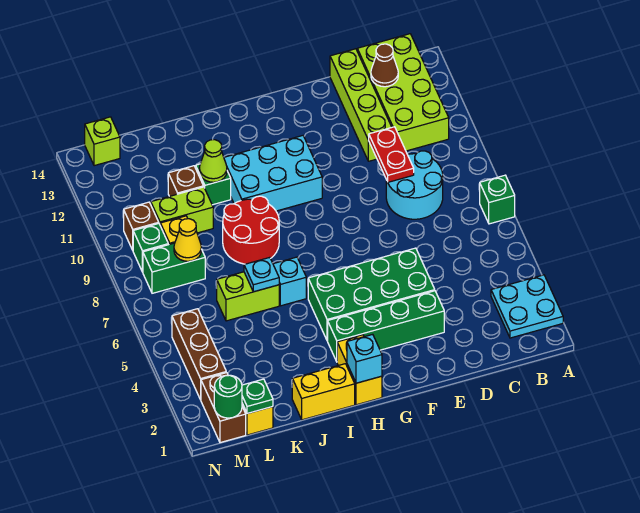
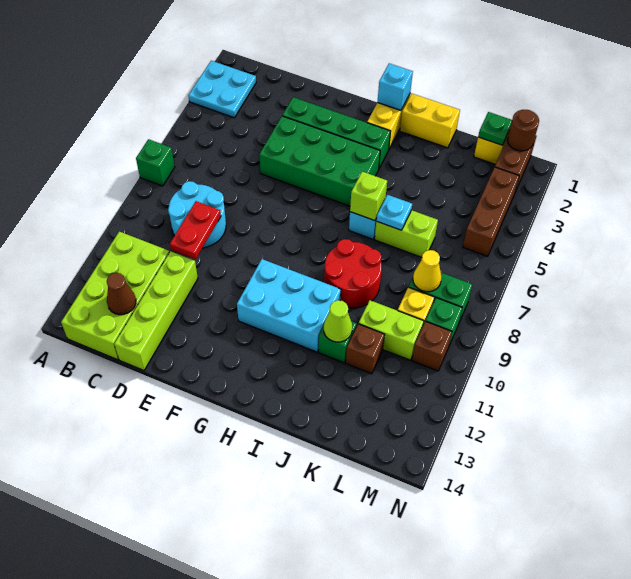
green 1x1 round brick [214,375,242,418] -> brown 1x1 round brick [507,110,539,151]
lime 1x1 brick [85,117,120,166] -> lime 1x1 brick moved to [350,172,387,221]

